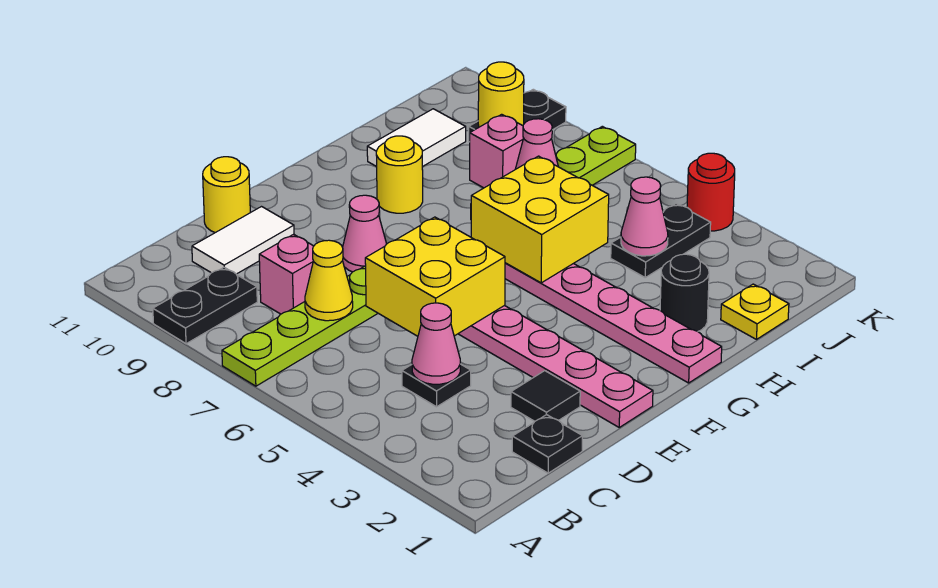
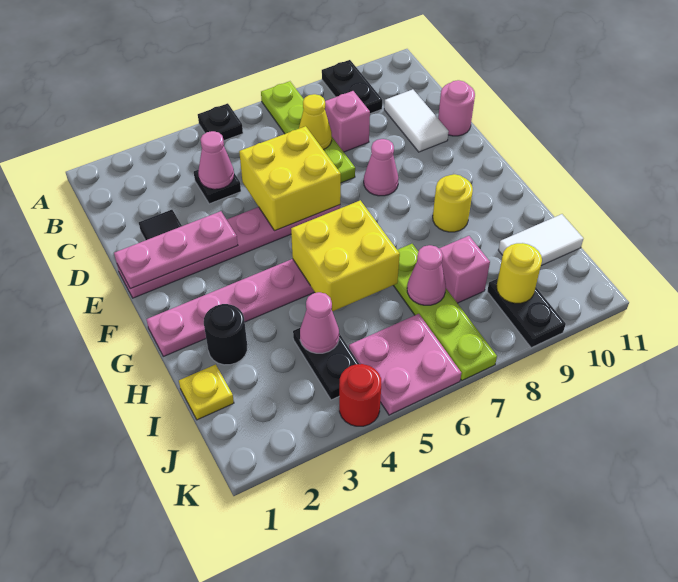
black 1x1 plate [512,415,582,473] -> black 1x1 plate moved to [198,103,243,141]
yellow 1x1 round brick [203,157,250,233] -> pink 1x1 round brick [438,80,475,136]
none -> pink 1x3 plate [114,211,238,289]
white 1x2 tile [367,109,466,167] -> white 1x2 tile turned to [498,214,583,266]
none -> pink 2x2 plate [349,314,461,415]

